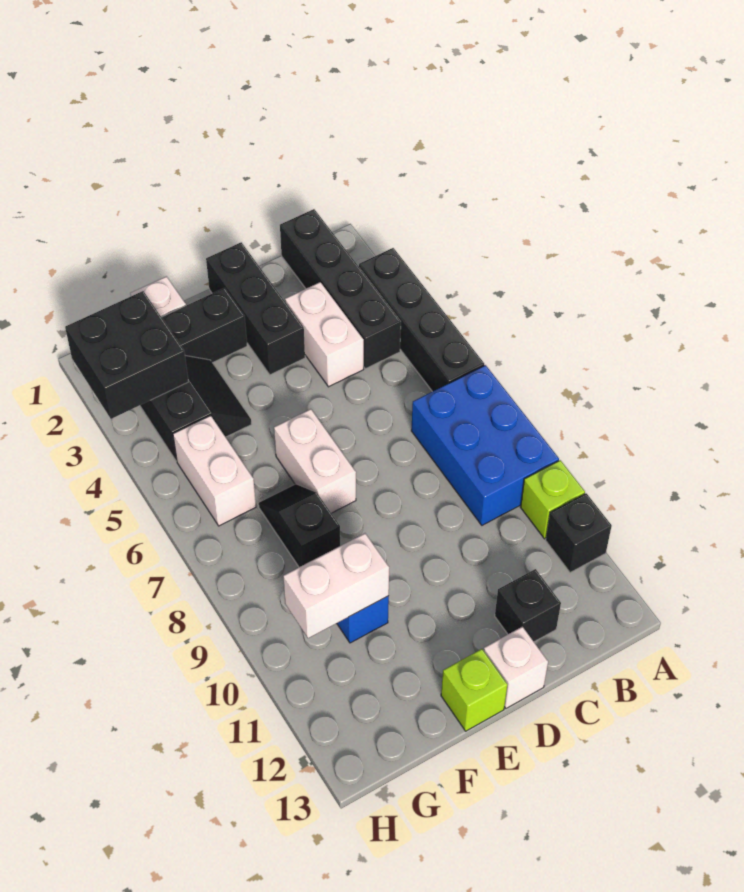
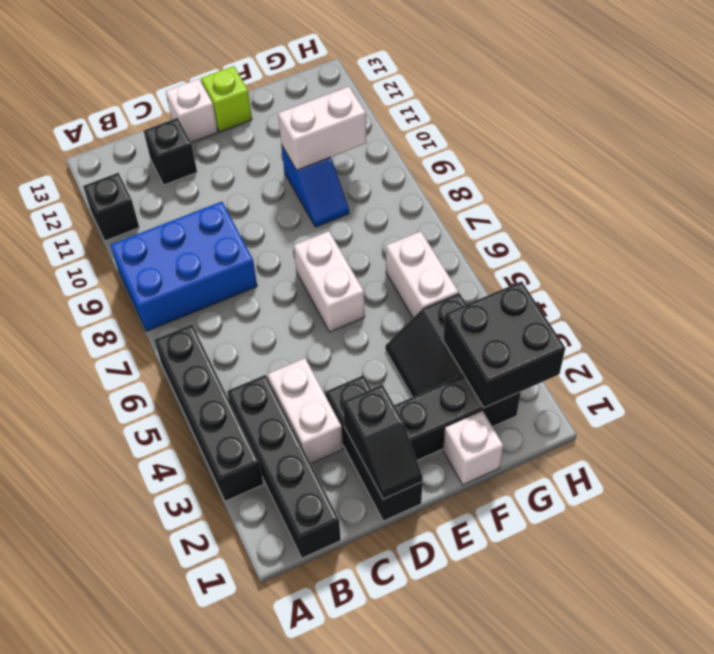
blue 2x3 brick [411,365,559,525] -> blue 2x3 brick turned to [110,201,257,331]
lime 1x1 brick [521,460,585,539] -> none
black 1x2 slope [259,484,340,567] -> black 1x2 slope moved to [343,385,423,499]

